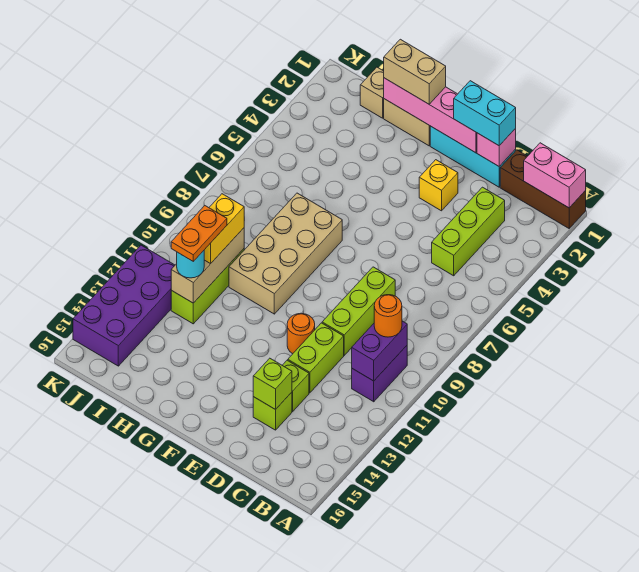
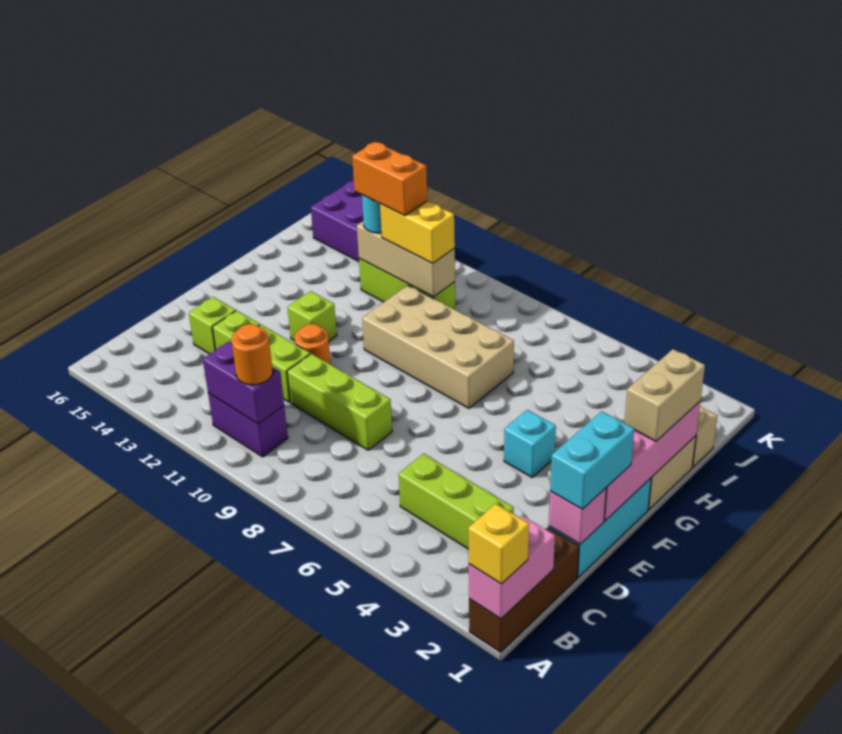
lime 1x1 brick [253,358,292,410] -> lime 1x1 brick moved to [287,291,337,341]
yellow 1x1 brick [419,160,458,211] -> yellow 1x1 brick moved to [468,504,529,584]
none -> cyan 1x1 brick [504,410,556,477]
orange 1x2 plate [171,206,227,261] -> orange 1x2 brick [352,142,427,216]

